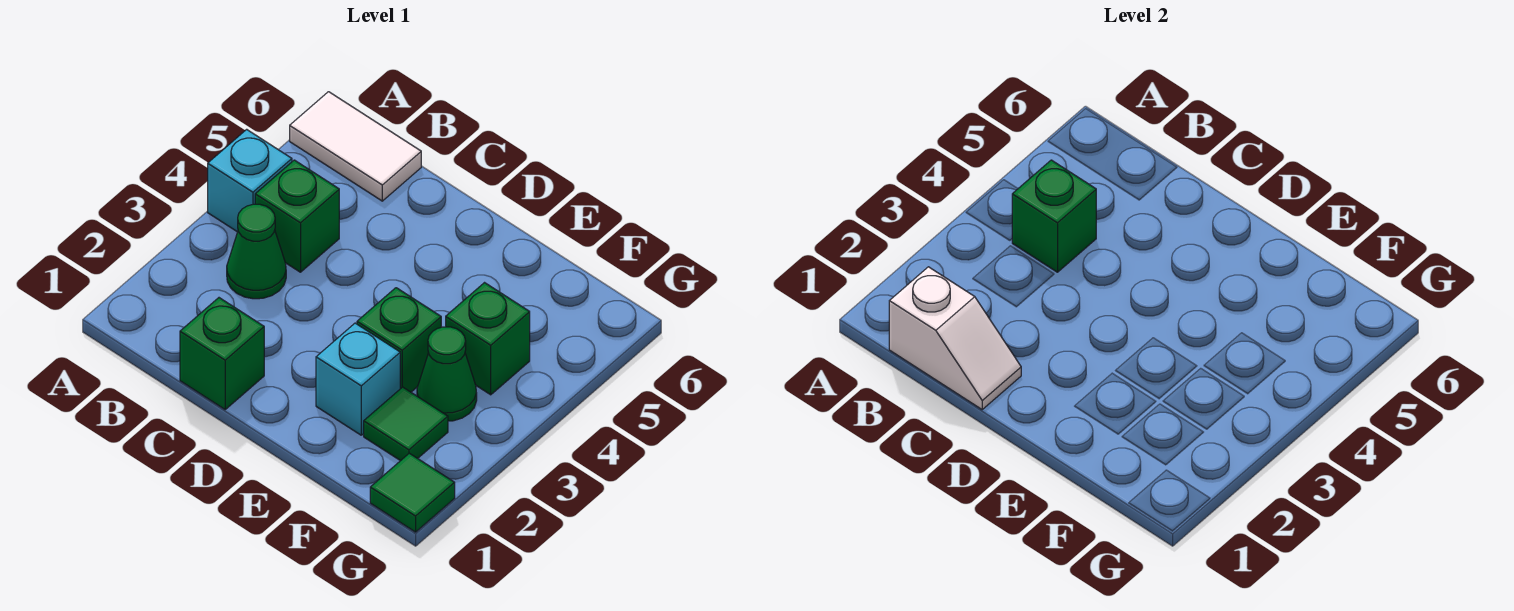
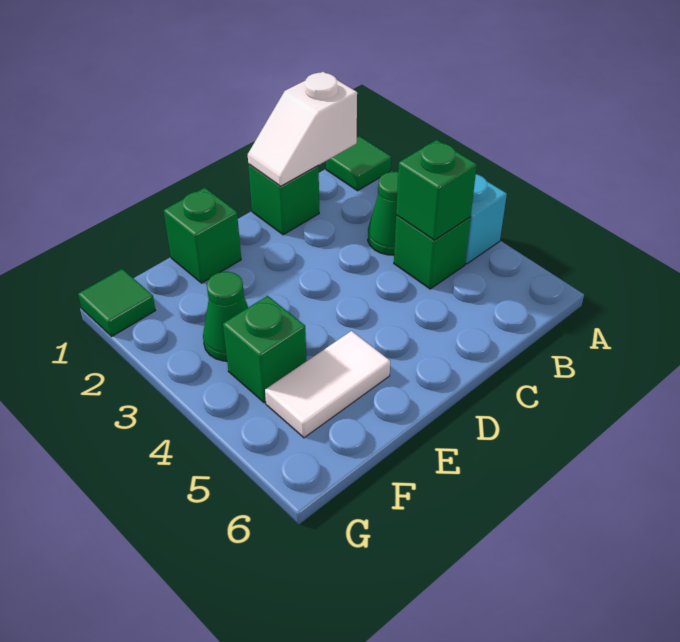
white 1x2 tile [290,92,421,201] -> white 1x2 tile moved to [265,331,390,438]
cyan 1x1 brick [316,323,400,435] -> none
green 1x1 brick [357,288,441,392] -> green 1x1 brick moved to [164,188,241,283]
green 1x1 tile [364,387,448,461] -> green 1x1 tile moved to [326,136,391,191]

